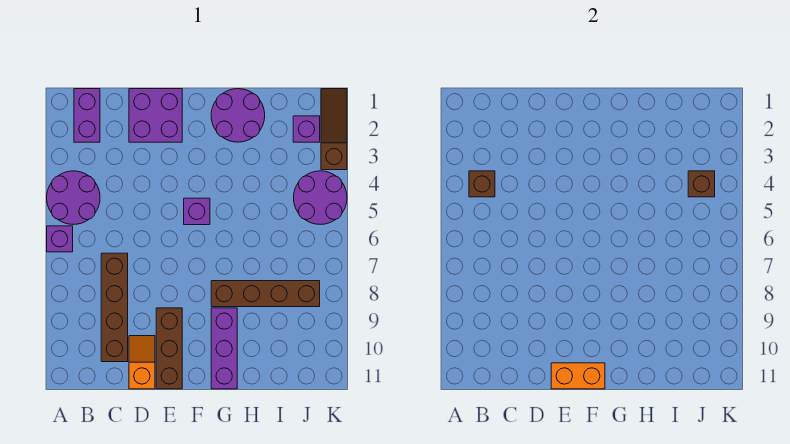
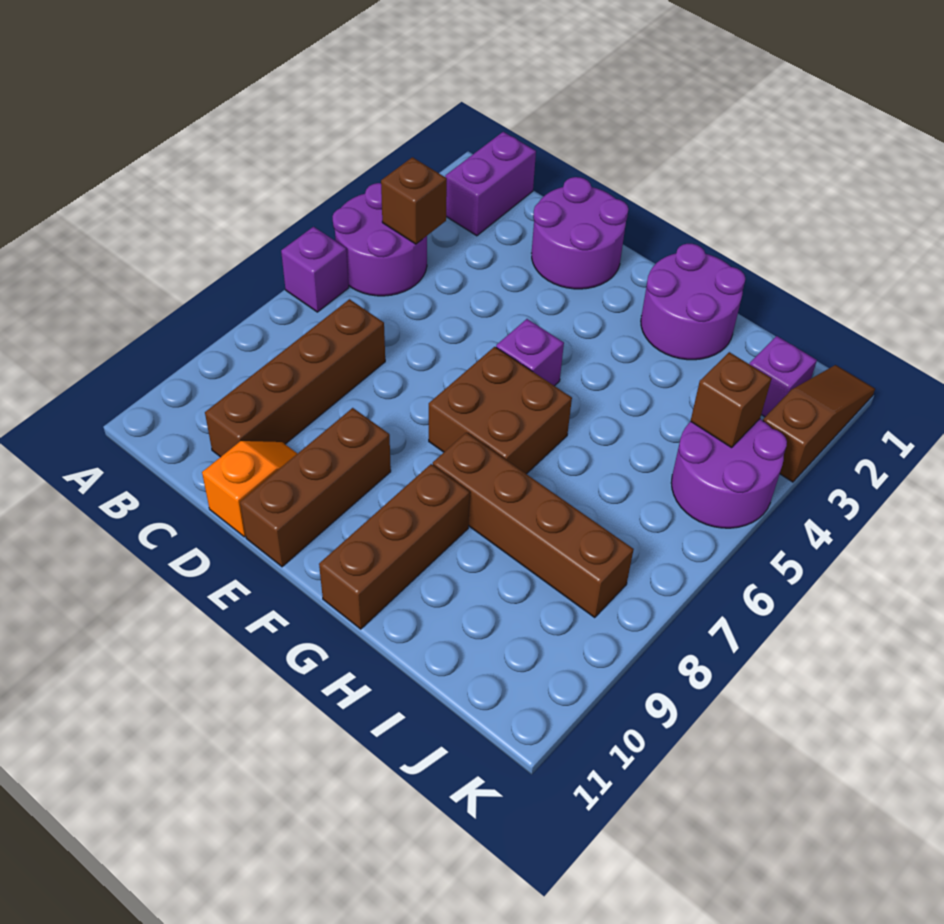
purple 2x2 brick [129,89,182,142] -> purple 2x2 round brick [532,177,628,289]
orange 1x2 brick [551,363,605,389] -> none
none -> brown 2x2 brick [429,347,572,474]
purple 1x3 brick [211,308,237,389] -> brown 1x3 brick [319,464,470,629]

